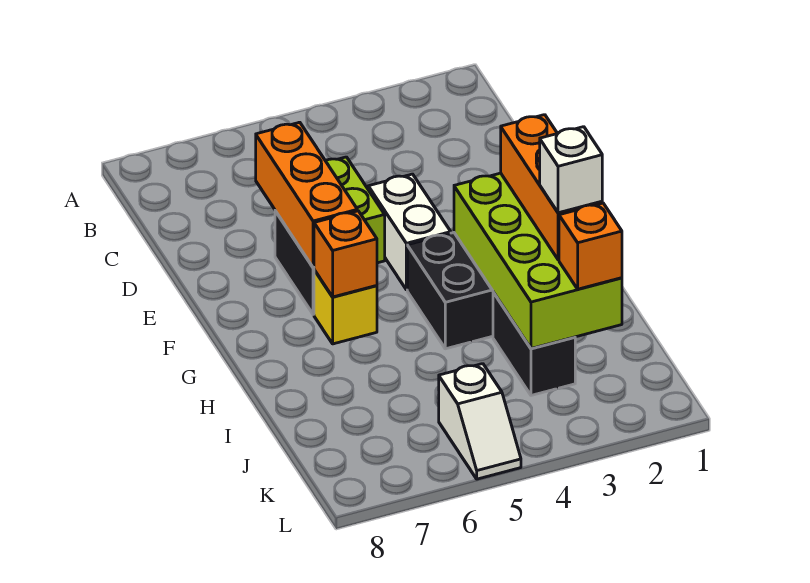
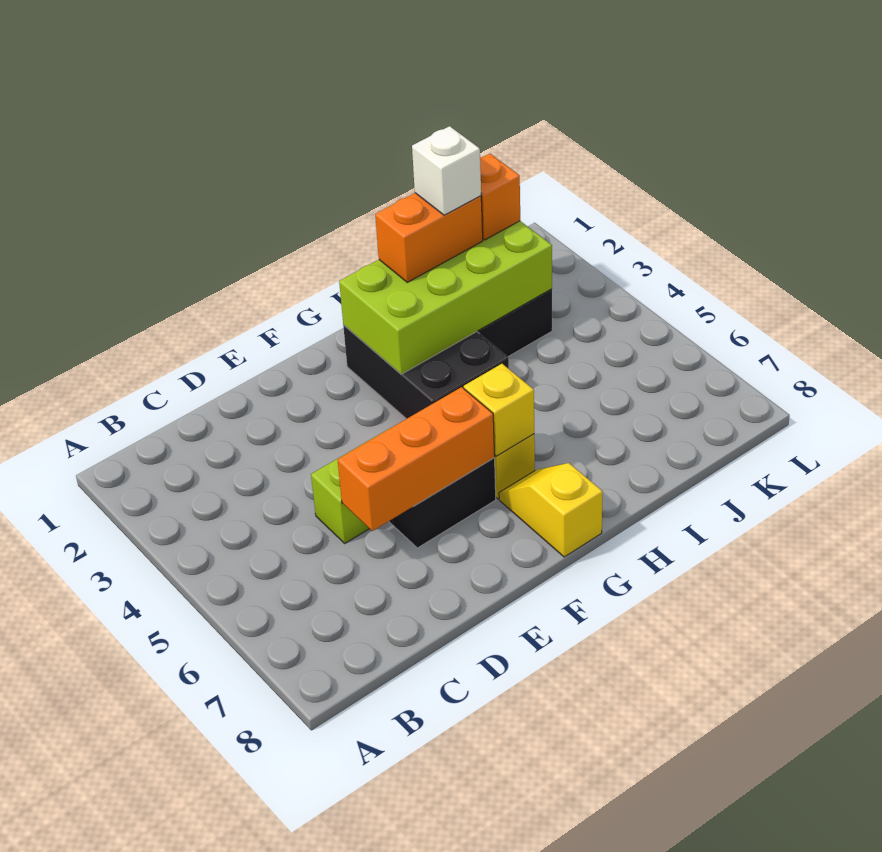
white 1x2 brick [368,174,451,290] -> none
orange 1x3 brick [501,115,602,260] -> orange 1x2 brick [375,193,483,282]
orange 1x1 brick [314,211,377,297] -> yellow 1x1 brick [464,364,534,456]
none -> yellow 1x2 slope [499,463,603,557]
white 1x2 slope [439,364,521,479] -> none

